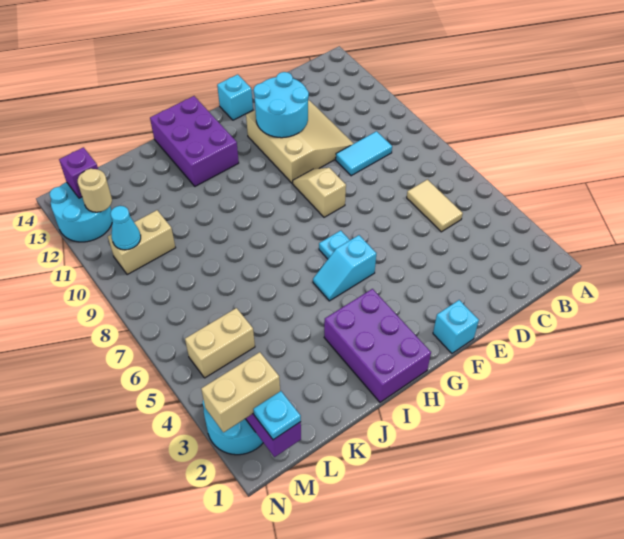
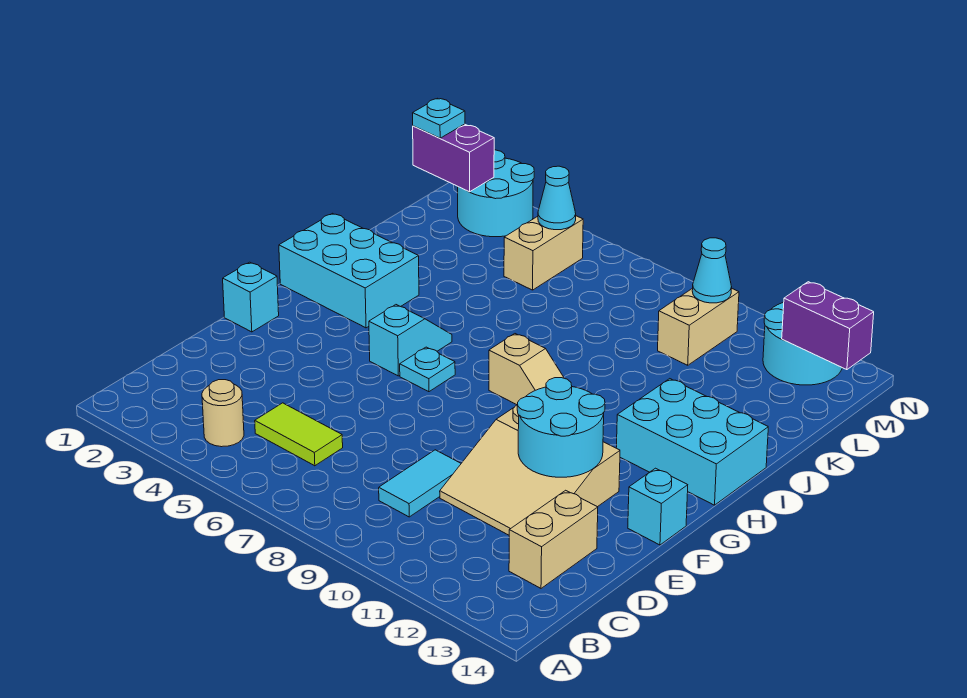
tan 1x2 tile [407,180,463,232] -> lime 1x2 tile [255,403,343,466]
tan 1x2 slope [293,168,346,217] -> tan 1x2 slope moved to [489,334,564,405]
purple 2x3 brick [324,289,431,402] -> cyan 2x3 brick [279,213,419,328]
purple 2x3 brick [150,96,239,186] -> cyan 2x3 brick [616,379,768,505]
tan 1x2 brick [201,352,280,432] -> tan 1x2 brick moved to [509,490,598,588]
none -> cyan 1x1 cone [538,166,576,230]
tan 1x1 round brick [78,169,112,212] -> tan 1x1 round brick moved to [202,380,244,447]
purple 1x1 brick [59,147,98,198] -> purple 1x2 brick [782,282,874,370]

